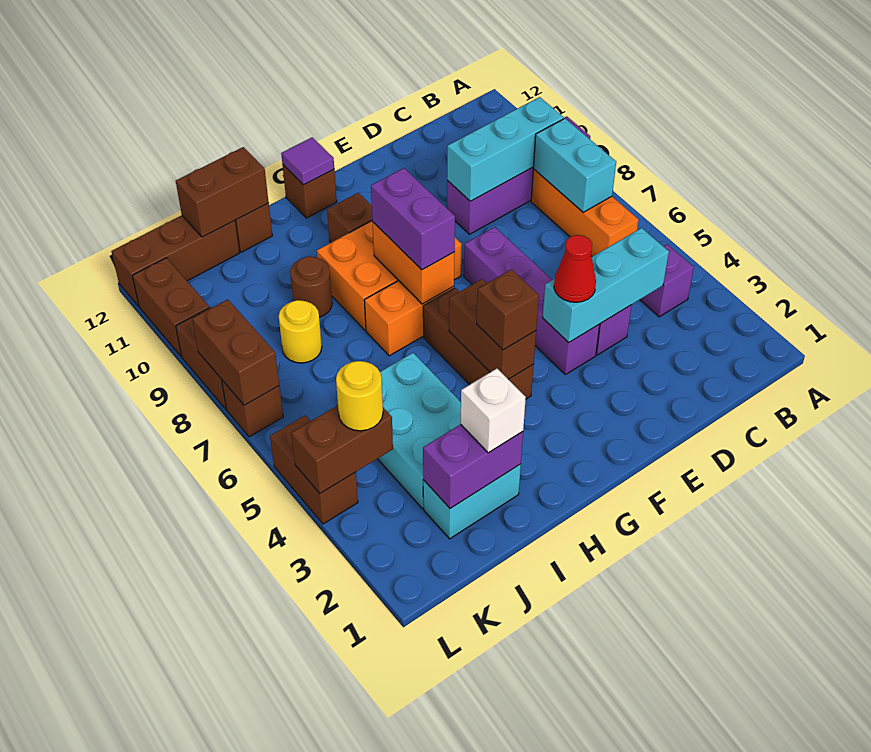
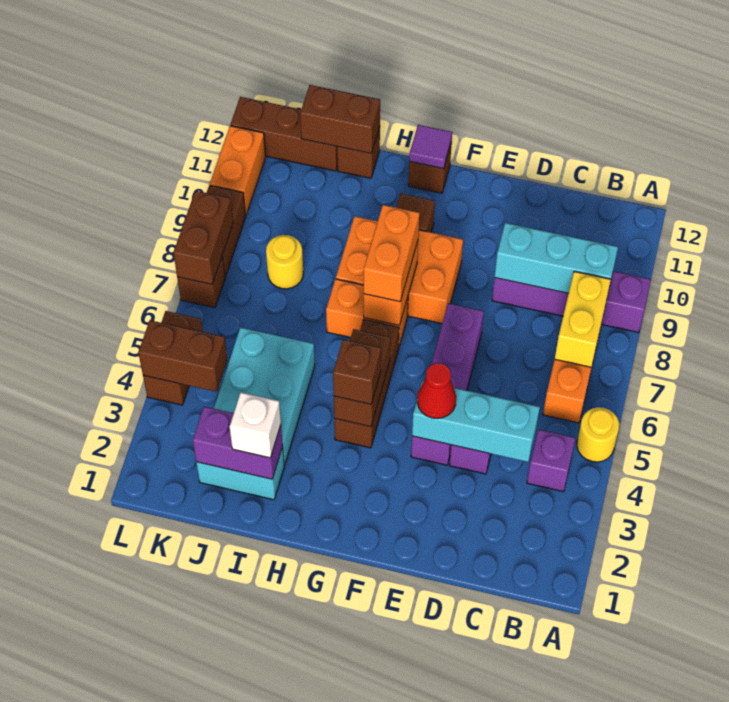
cyan 1x2 brick [533,119,616,212] -> yellow 1x2 brick [555,271,611,367]
purple 1x2 brick [371,168,455,270] -> orange 1x2 brick [364,205,420,302]
brown 1x1 round brick [290,256,332,317] -> none
yellow 1x1 round brick [336,361,383,431] -> yellow 1x1 round brick moved to [577,407,619,462]
brown 1x2 brick [132,258,209,356] -> orange 1x2 brick [210,126,266,214]

